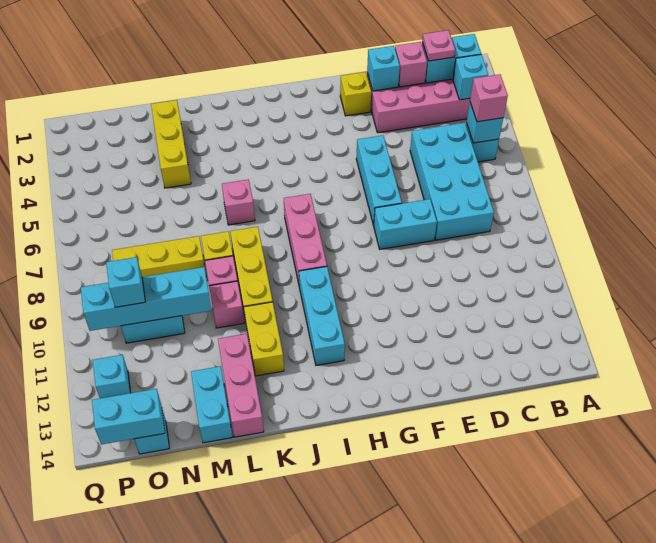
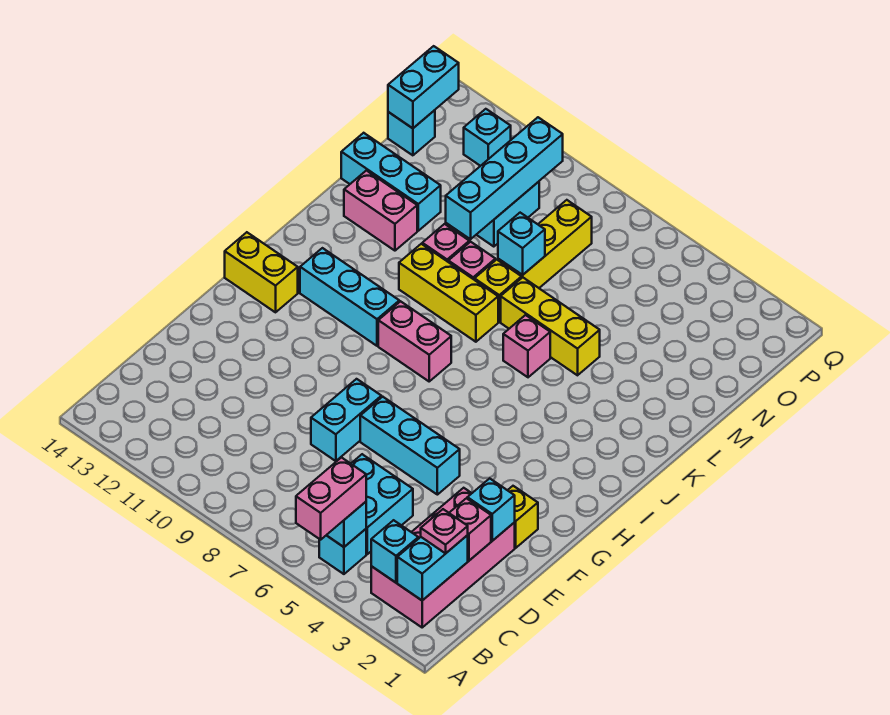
pink 1x1 brick [470,74,508,122] -> pink 1x2 brick [296,458,366,540]
cyan 2x4 brick [410,123,494,240] -> cyan 2x2 brick [351,454,413,554]
pink 1x3 brick [284,194,327,288] -> pink 1x2 brick [378,301,451,381]
yellow 1x2 brick [244,302,284,376] -> yellow 1x2 brick moved to [225,232,298,312]
pink 1x3 brick [218,334,264,437] -> pink 1x2 brick [344,171,417,251]
yellow 1x3 brick [151,100,191,188] -> yellow 1x3 brick moved to [501,277,600,375]
cyan 1x2 brick [191,366,232,443] -> cyan 1x3 brick [341,133,441,231]
cyan 1x1 brick [106,257,145,307] -> cyan 1x1 brick moved to [498,213,545,275]

